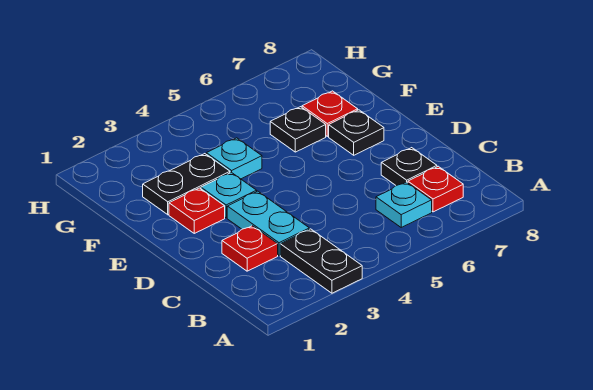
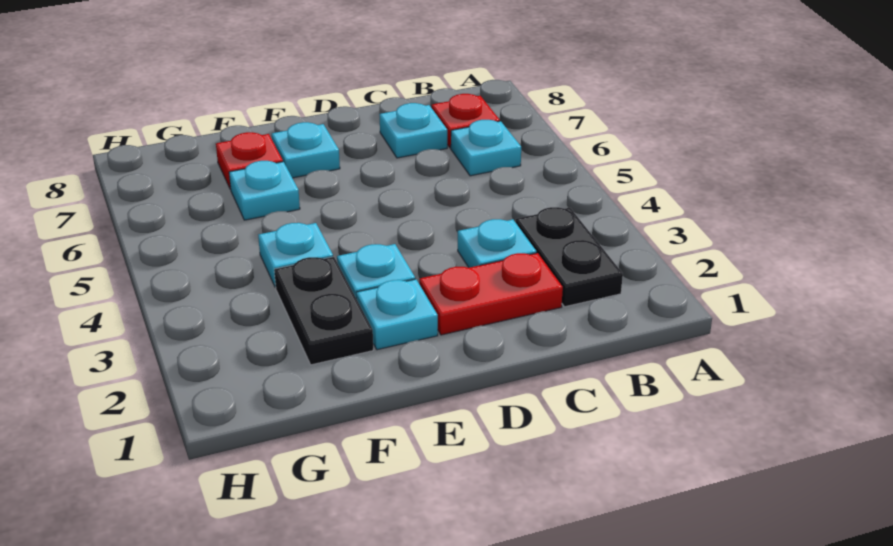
black 1x2 plate [280,229,362,293] -> black 1x2 plate turned to [516,207,623,307]
red 1x1 plate [222,226,278,271] -> red 1x2 plate [419,253,563,335]
cyan 1x2 plate [227,191,309,256] -> cyan 1x1 plate [458,219,536,268]
black 1x1 plate [381,148,437,185] -> cyan 1x1 plate [379,103,447,158]
red 1x1 plate [169,188,225,233] -> cyan 1x1 plate [356,279,438,350]
black 1x1 plate [329,110,384,155] -> cyan 1x1 plate [272,122,340,178]
black 1x1 plate [270,107,326,152] -> cyan 1x1 plate [229,161,300,220]

